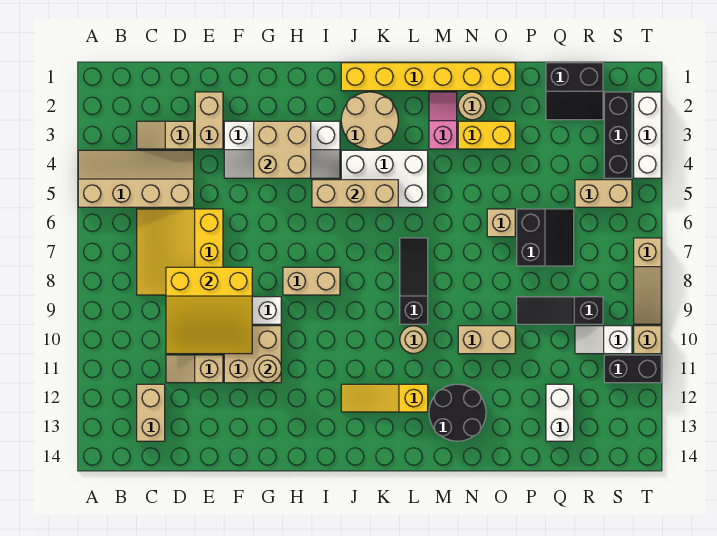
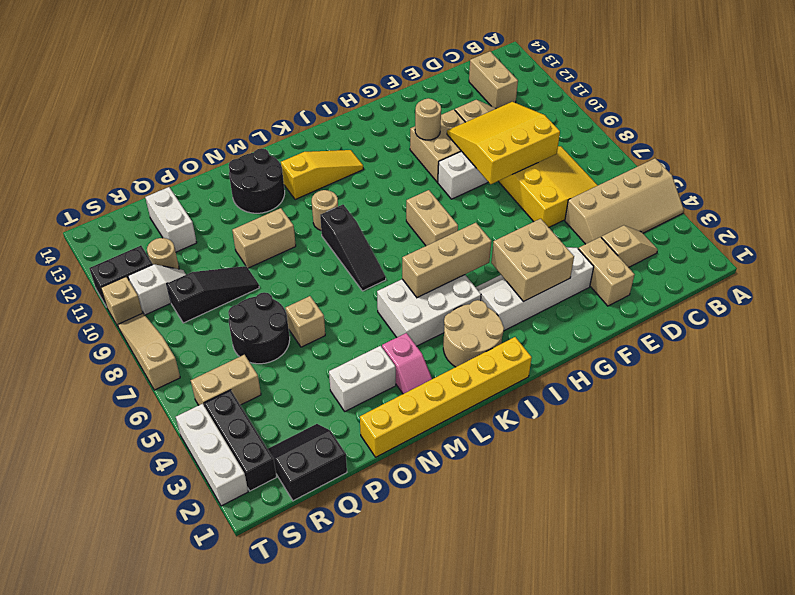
tan 1x2 brick [283,267,340,295] -> tan 1x2 brick turned to [406,190,458,246]
tan 1x1 round brick [458,92,486,120] -> tan 1x1 round brick moved to [147,238,179,269]
yellow 1x2 brick [458,121,515,149] -> white 1x2 brick [329,346,396,411]
black 2x2 slope [517,209,574,266] -> black 2x2 round brick [228,292,290,364]

